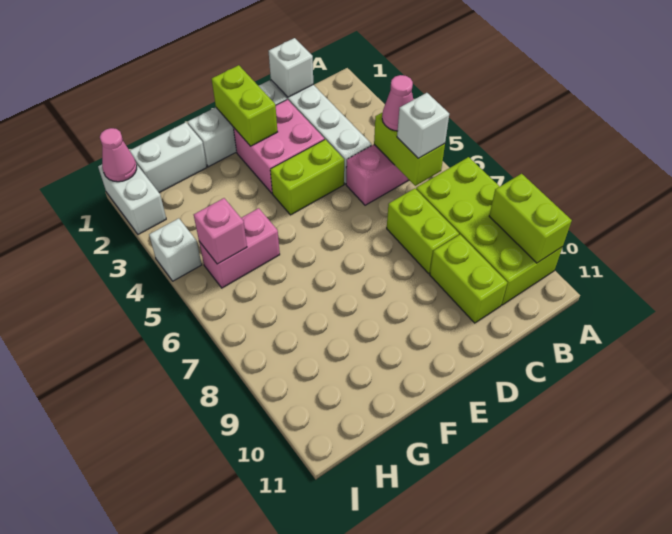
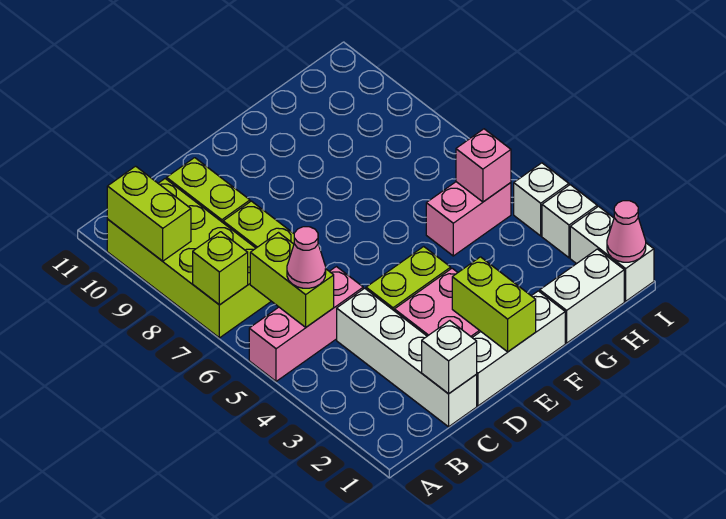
none -> lime 1x1 brick [193,232,248,305]
white 1x1 brick [397,93,449,158] -> white 1x1 brick moved to [542,185,597,258]

